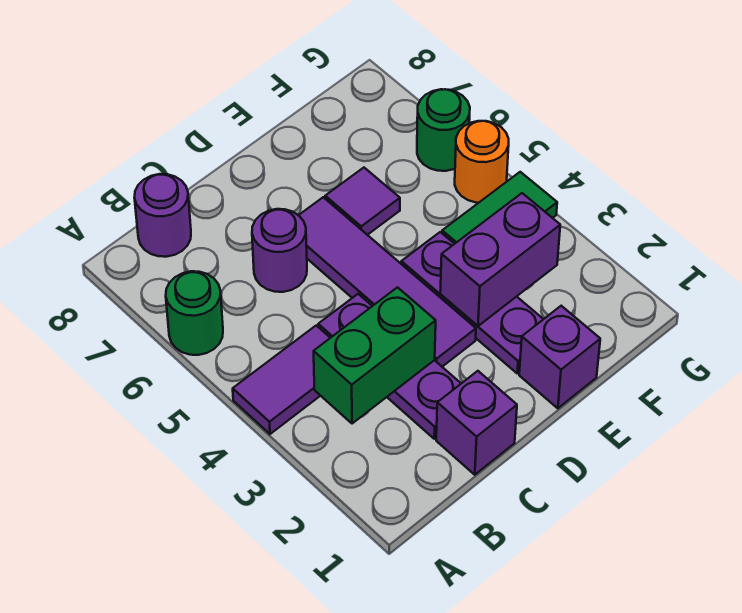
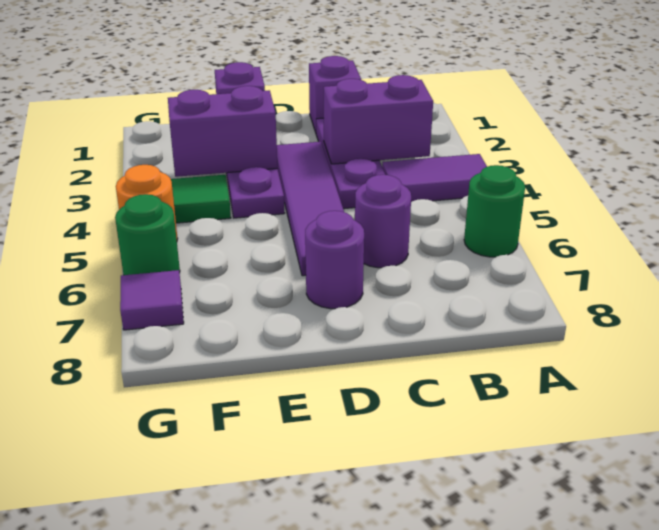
green 1x2 brick [314,287,436,424] -> purple 1x2 brick [324,75,433,164]
purple 1x1 round brick [134,174,191,257] -> purple 1x1 round brick moved to [305,211,364,309]
purple 1x1 tile [325,168,400,235] -> purple 1x1 tile moved to [120,270,184,330]

